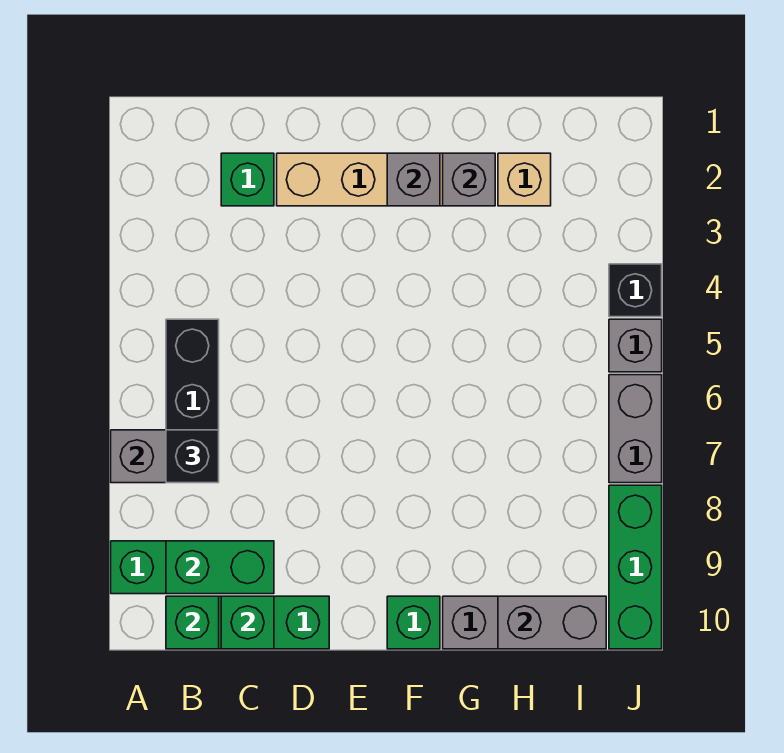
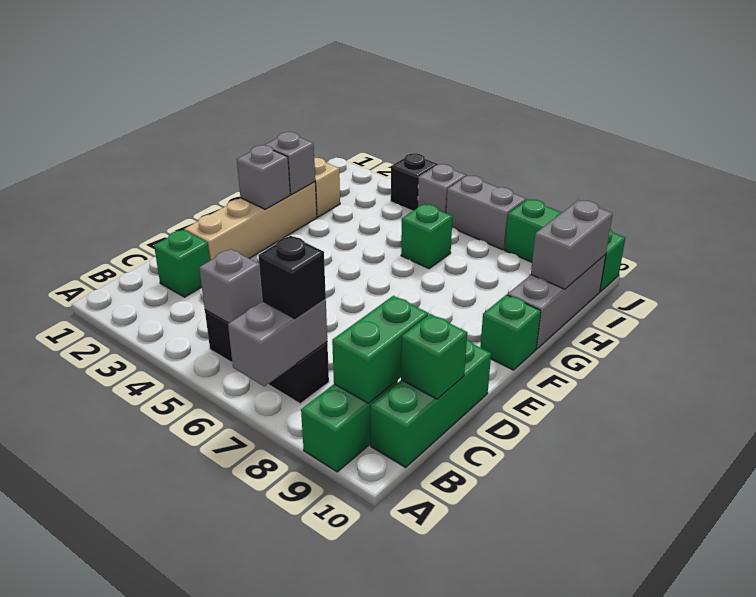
none -> grey 1x1 brick [199,249,262,323]
green 1x1 brick [166,596,219,649] -> green 1x1 brick moved to [401,204,453,269]

